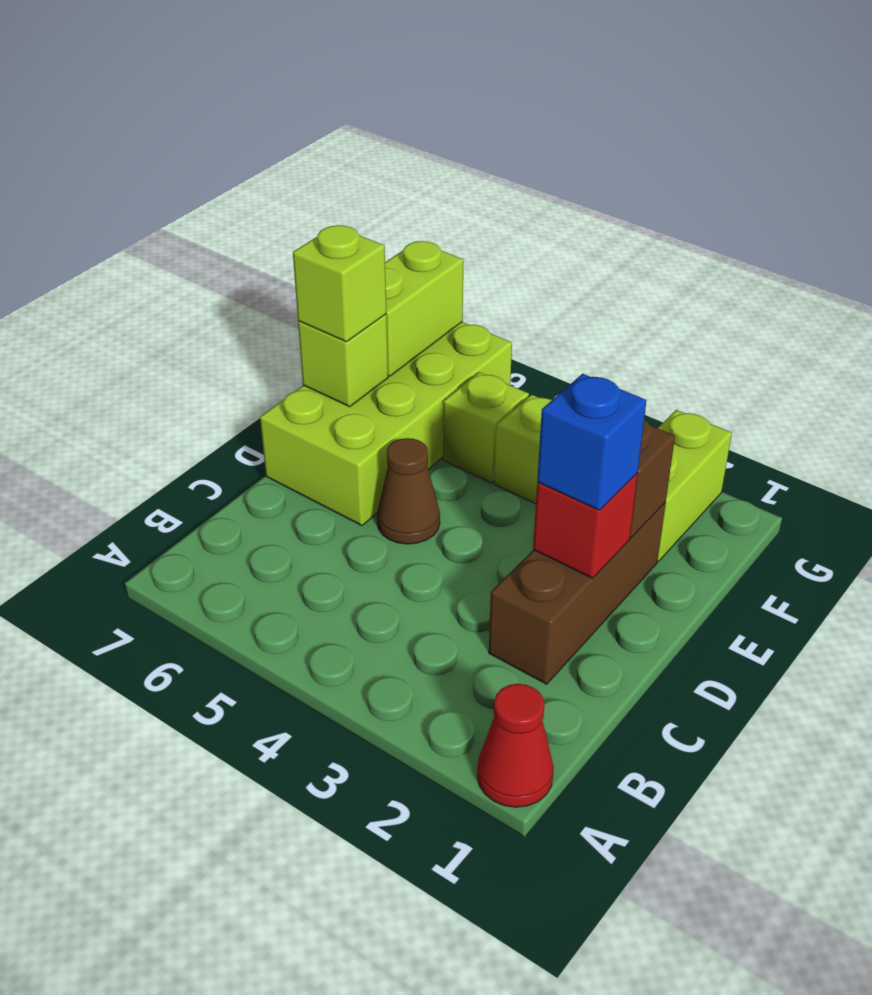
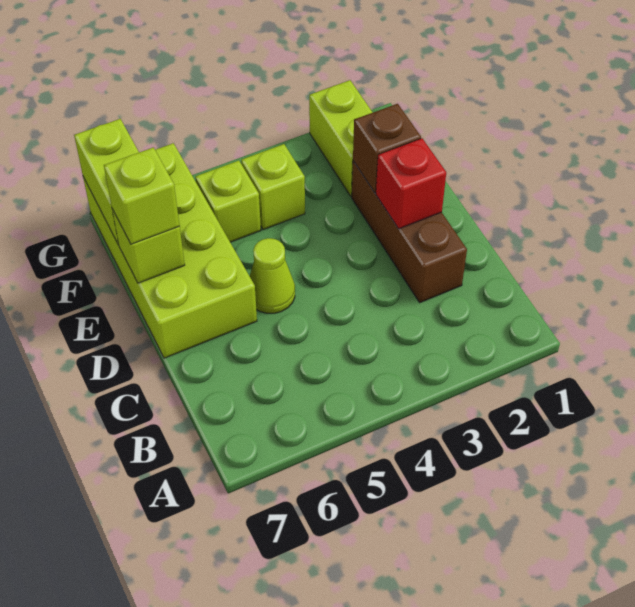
red 1x1 cone [477,684,554,807] -> none
blue 1x1 brick [537,374,647,511] -> none
brown 1x1 cone [377,438,440,544] -> lime 1x1 cone [250,238,295,313]

